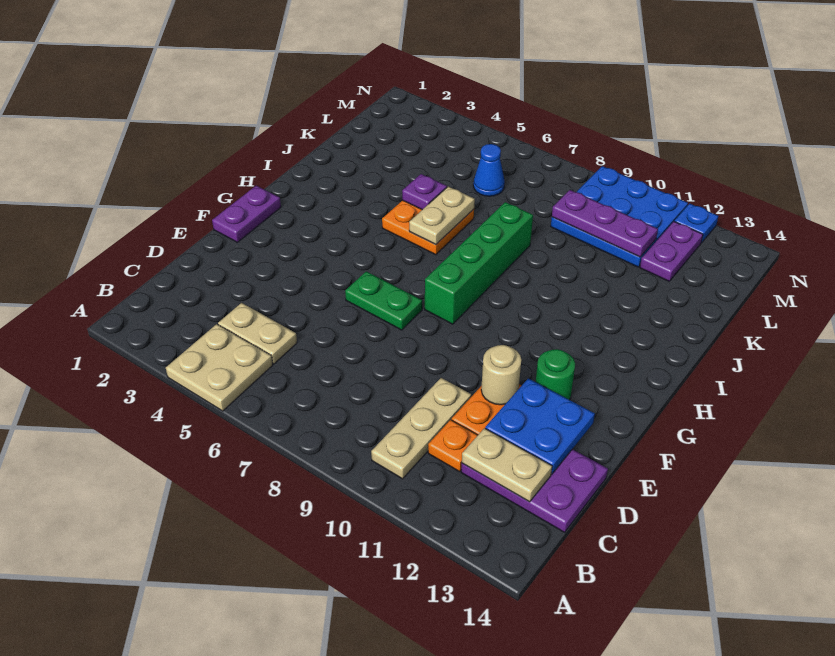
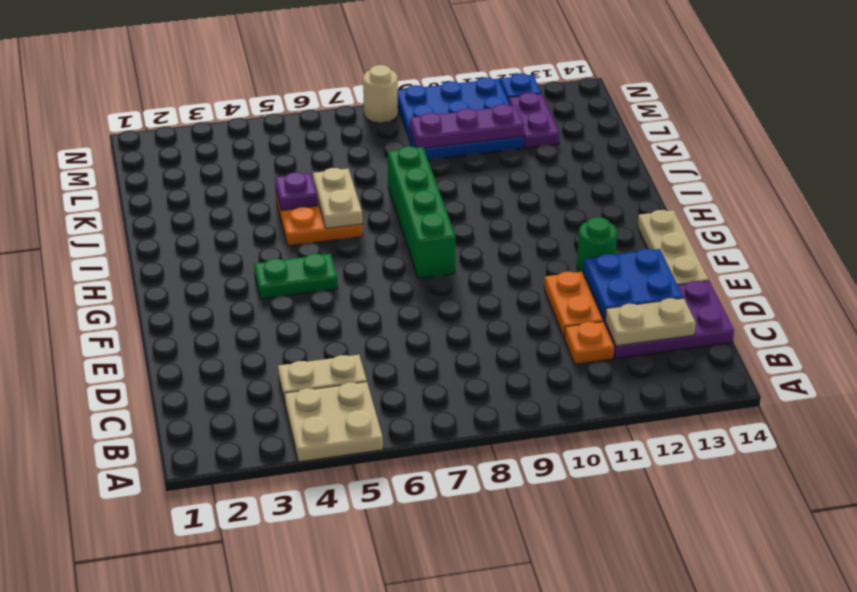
tan 1x3 plate [371,378,471,479] -> tan 1x3 plate moved to [638,210,709,285]
tan 1x1 round brick [481,345,521,405] -> tan 1x1 round brick moved to [363,65,398,123]
purple 1x2 plate [212,186,281,242] -> none
green 1x2 plate [345,271,422,330] -> green 1x2 plate moved to [254,254,338,299]
blue 1x1 cone [473,144,505,196] -> none

